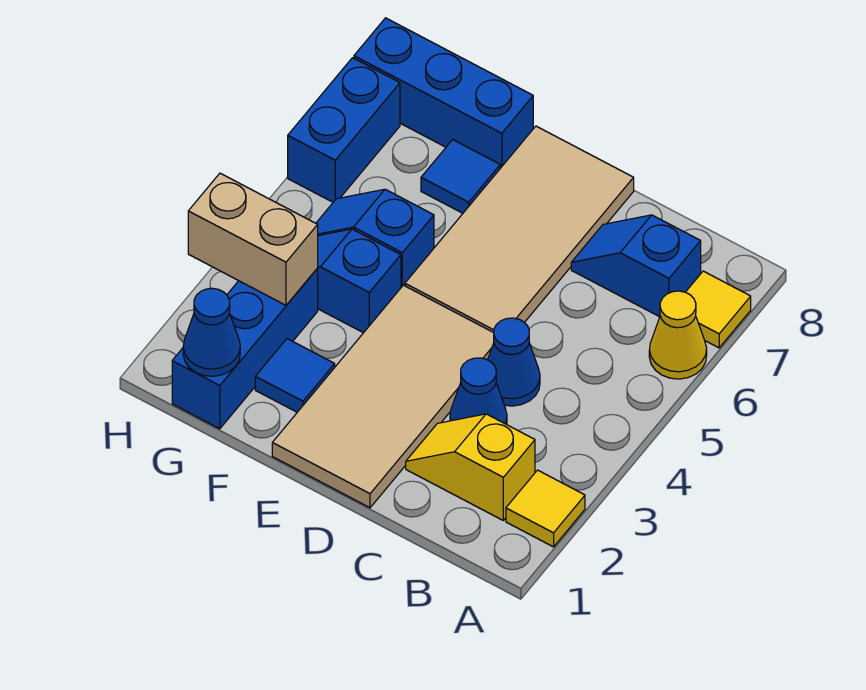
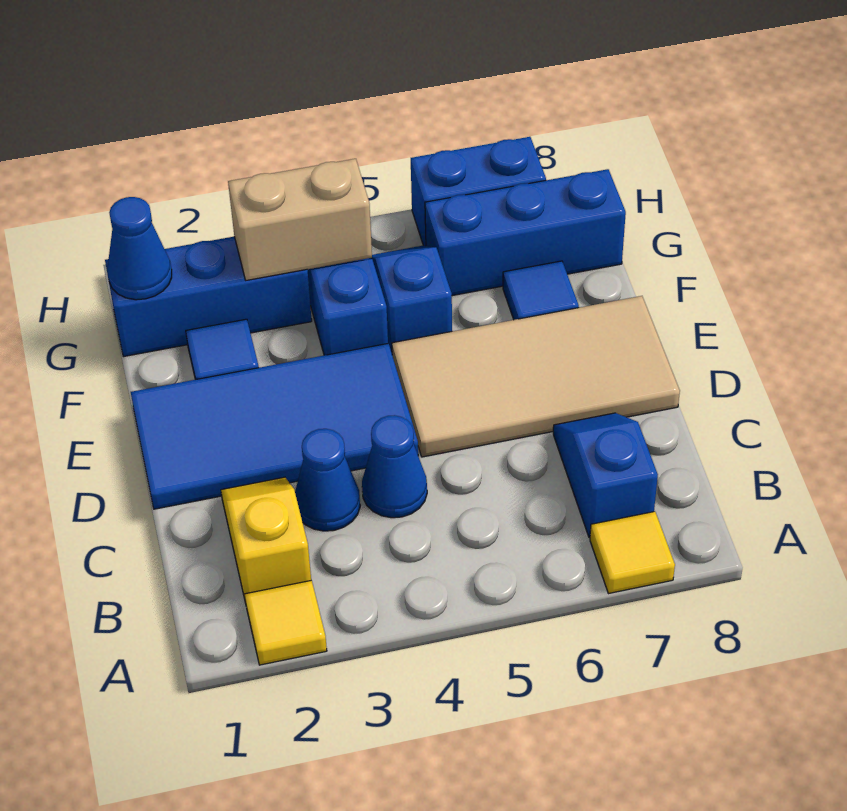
yellow 1x1 cone [649,291,707,379] -> none
tan 2x4 tile [272,285,494,508] -> blue 2x4 tile [131,343,418,509]
blue 1x3 brick [354,18,533,168] -> blue 1x3 brick turned to [425,169,626,296]
tan 1x2 brick [188,173,318,305] -> tan 1x2 brick turned to [228,159,372,280]

